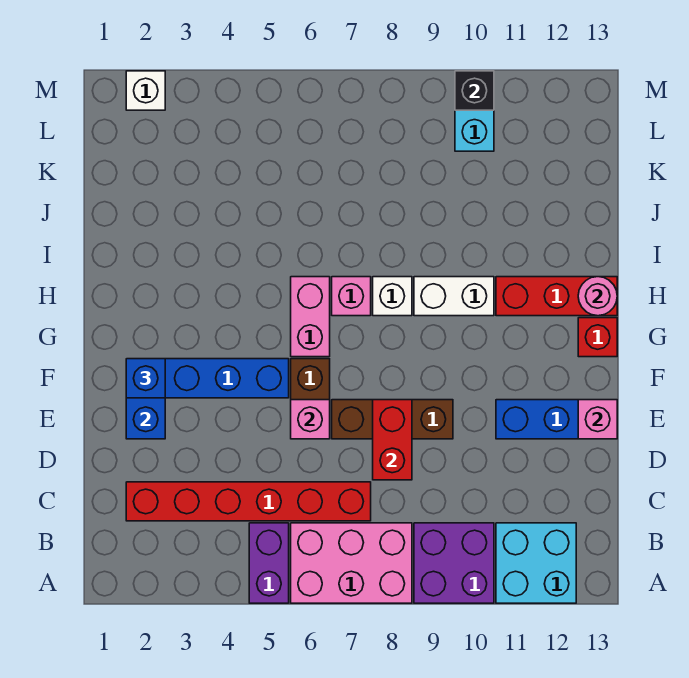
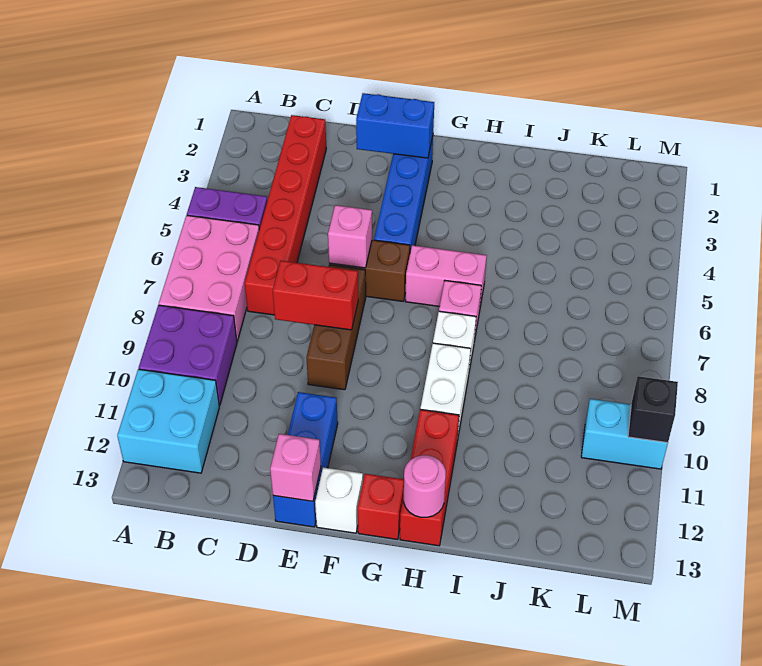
blue 1x1 brick [126,359,165,398] -> none
white 1x1 brick [126,71,165,110] -> white 1x1 brick moved to [315,467,363,533]

